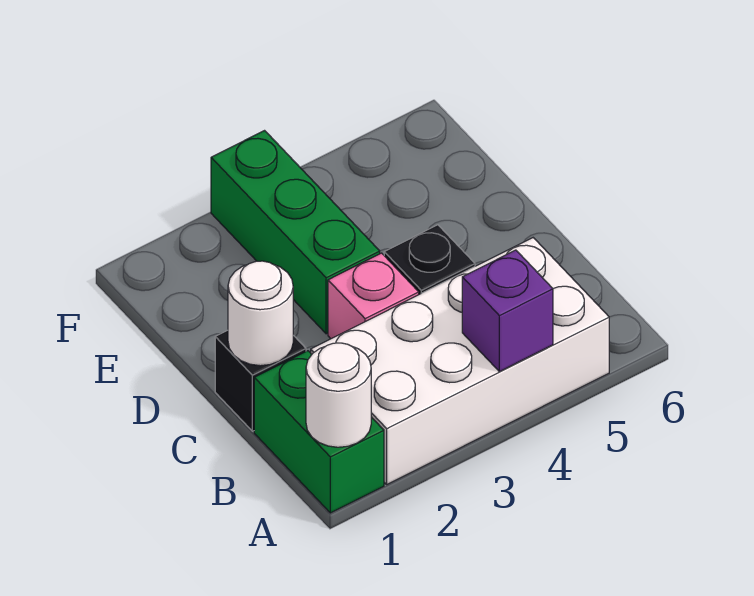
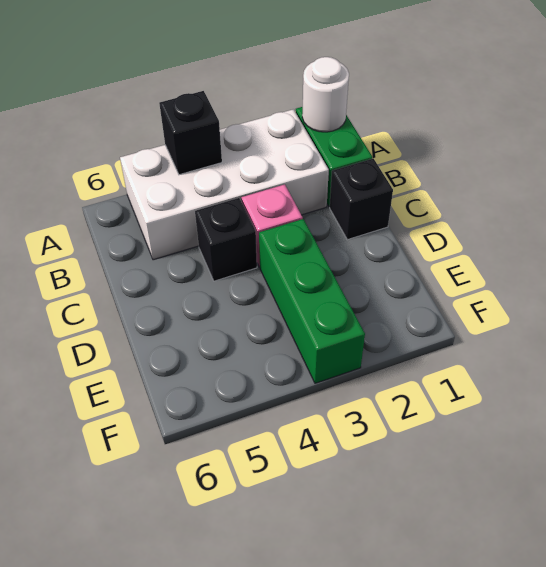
purple 1x1 brick [462,250,553,372] -> black 1x1 brick [159,91,222,175]
white 1x1 round brick [228,261,293,366] -> none

